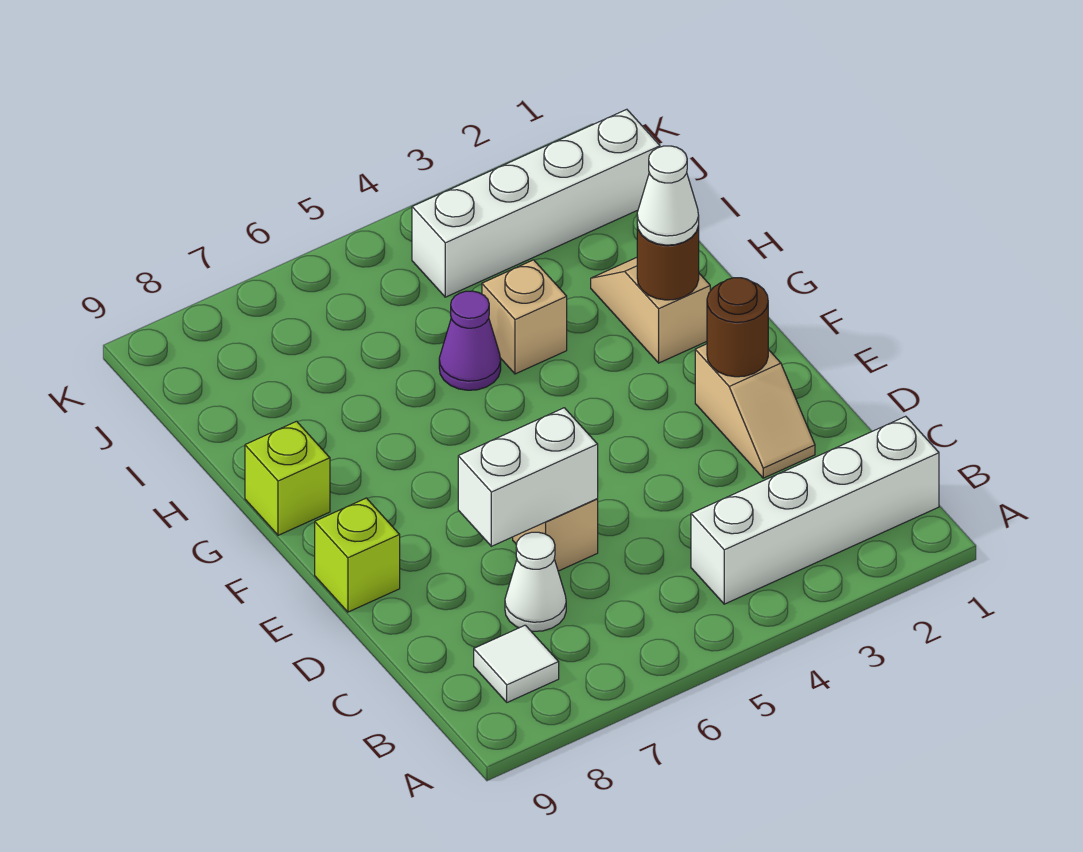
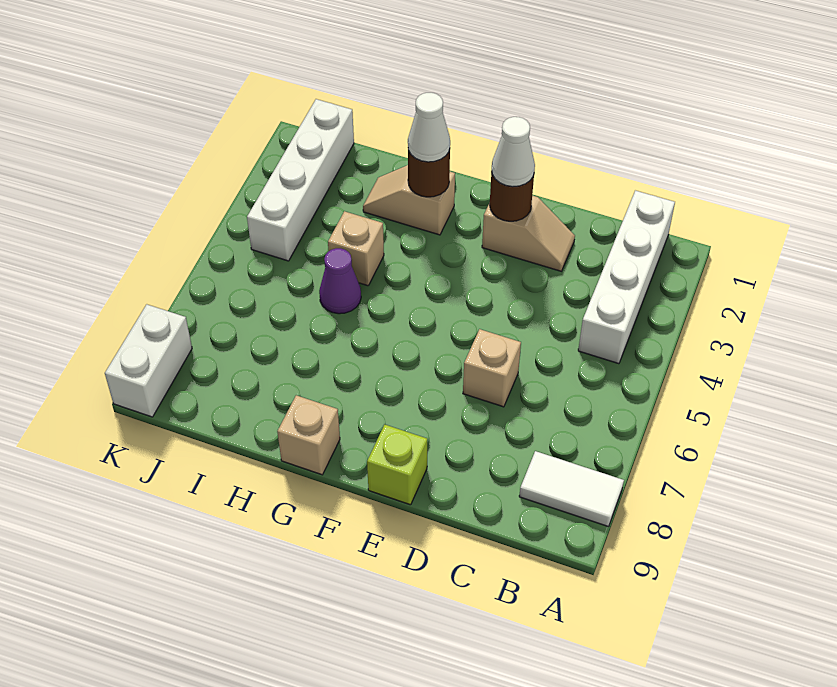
white 1x1 tile [474,625,559,702] -> white 1x2 tile [519,451,624,527]
white 1x1 cone [505,532,566,631] -> white 1x1 cone moved to [492,117,535,187]
white 1x2 brick [458,408,598,546] -> white 1x2 brick moved to [105,304,192,417]
lime 1x1 brick [245,421,330,535] -> tan 1x1 brick [277,395,340,475]

